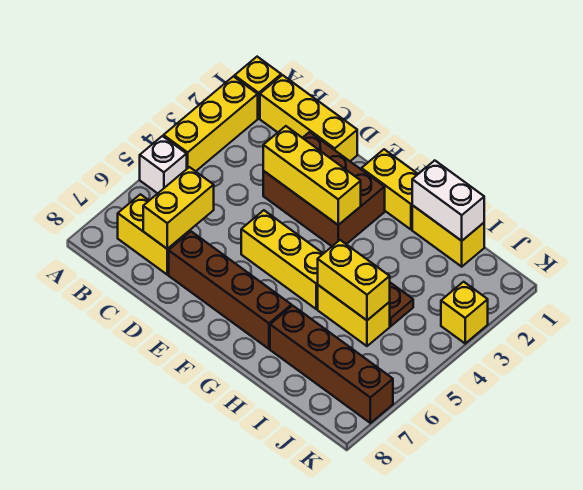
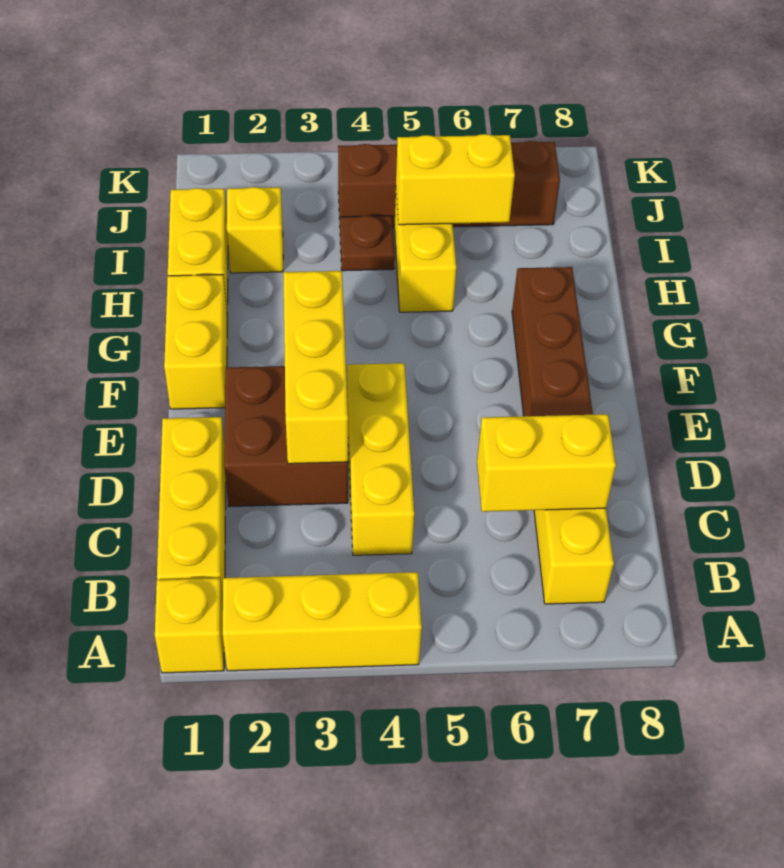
white 1x1 brick [140,136,187,193] -> none
brown 2x3 brick [263,132,385,246] -> brown 2x2 brick [224,366,348,507]
yellow 1x3 brick [241,210,323,309] -> yellow 1x3 brick moved to [347,363,414,555]
white 1x2 brick [412,160,484,241] -> none
yellow 1x2 brick [318,240,390,320] -> yellow 1x2 brick turned to [396,134,515,225]
brown 1x4 brick [270,306,393,423] -> brown 1x4 brick turned to [338,141,560,228]
yellow 1x1 brick [441,282,488,343] -> yellow 1x1 brick moved to [227,187,283,273]

